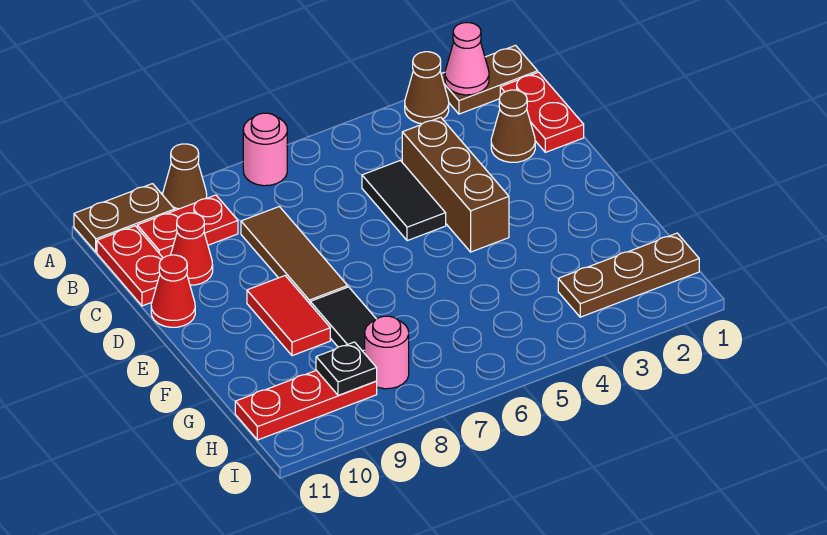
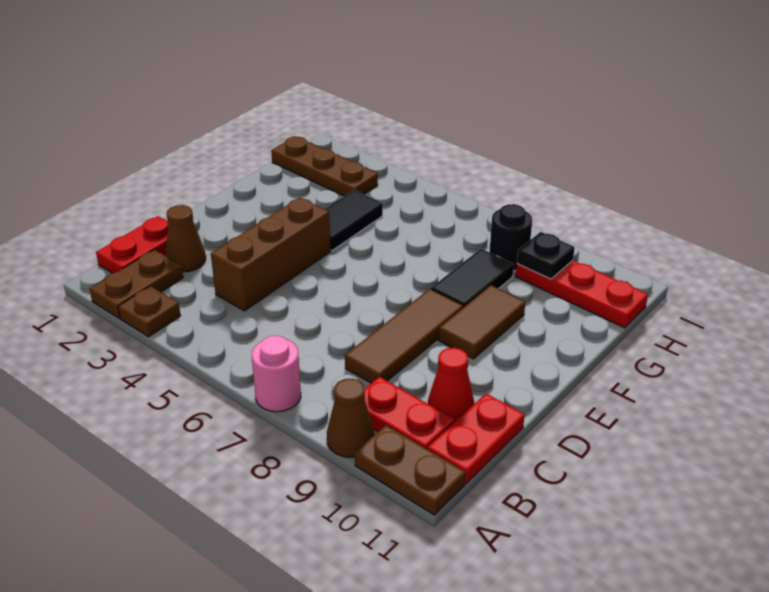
brown 1x2 plate [441,45,538,114] -> brown 1x2 plate turned to [90,250,183,318]
pink 1x1 cone [445,23,489,95] -> none
brown 1x1 cone [405,52,449,124] -> brown 1x1 plate [118,286,181,337]
black 1x2 tile [362,160,446,241] -> black 1x2 tile moved to [325,190,383,251]
red 1x1 cone [151,255,195,327] -> none
red 1x2 tile [247,276,330,356] -> brown 1x2 tile [439,285,525,359]
pink 1x1 round brick [365,316,409,389] -> black 1x1 round brick [489,204,532,271]

